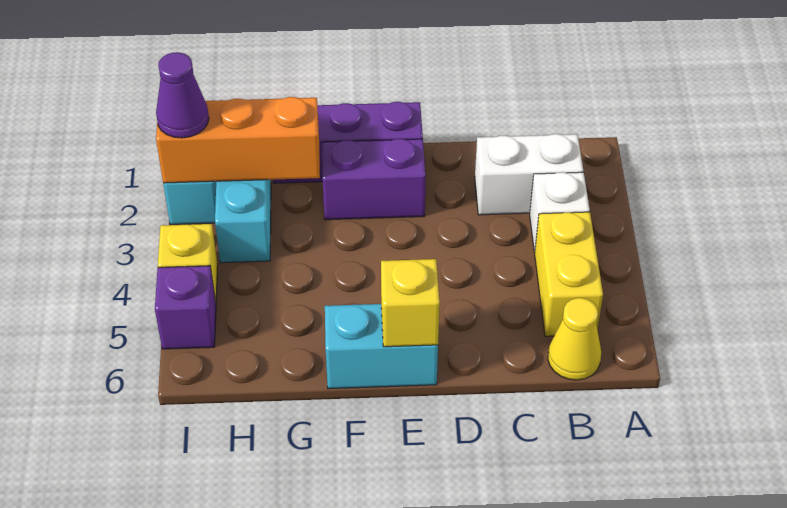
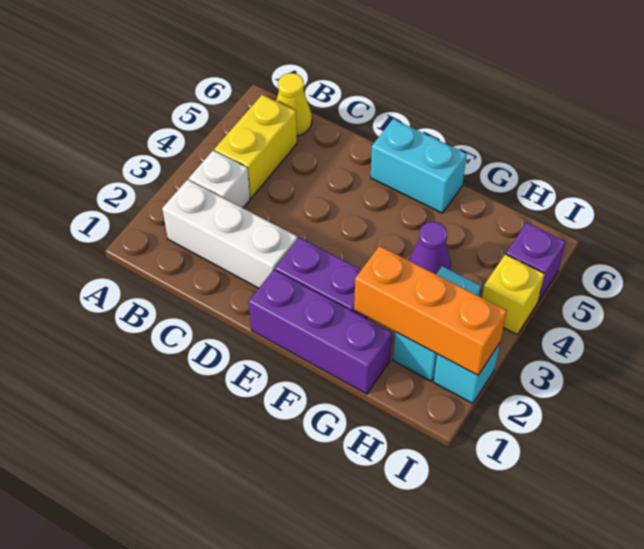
white 1x2 brick [475,134,583,215] -> white 1x3 brick [162,180,297,288]
yellow 1x1 brick [381,259,440,347] -> none
purple 1x1 cone [156,52,209,138] -> purple 1x1 cone moved to [409,222,451,274]

